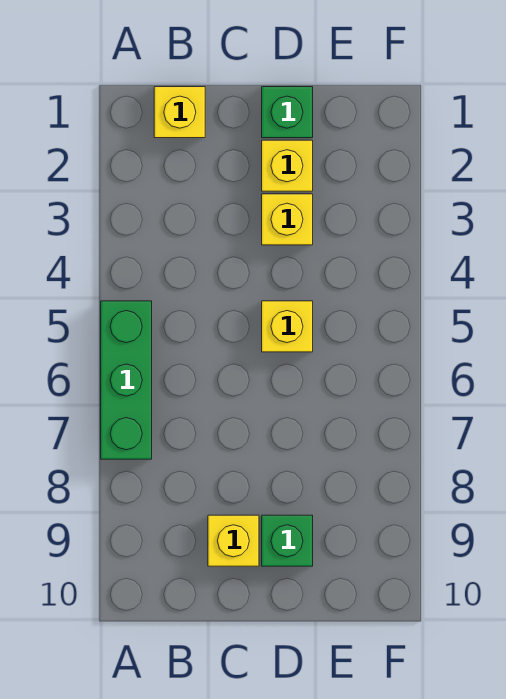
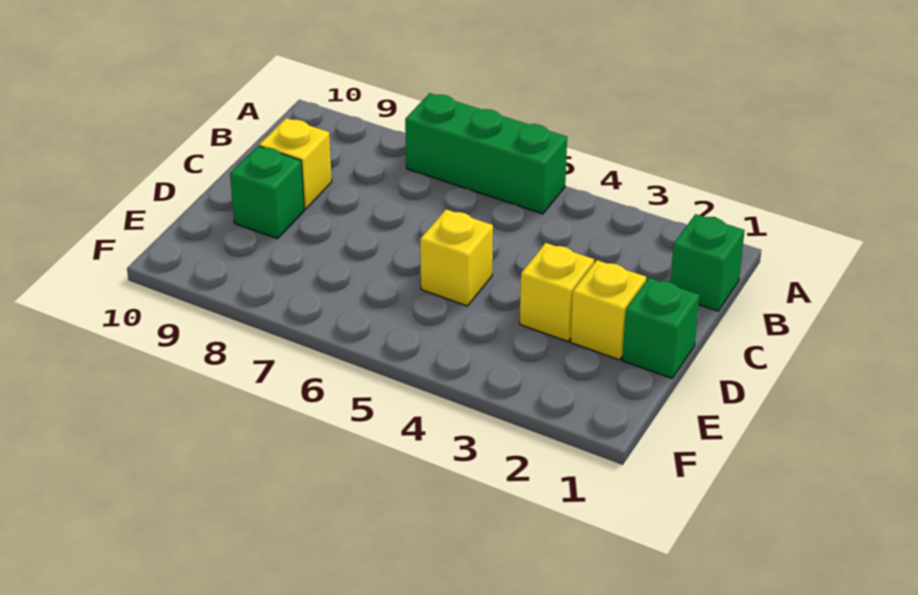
yellow 1x1 brick [154,87,205,138] -> green 1x1 brick [670,214,745,311]

